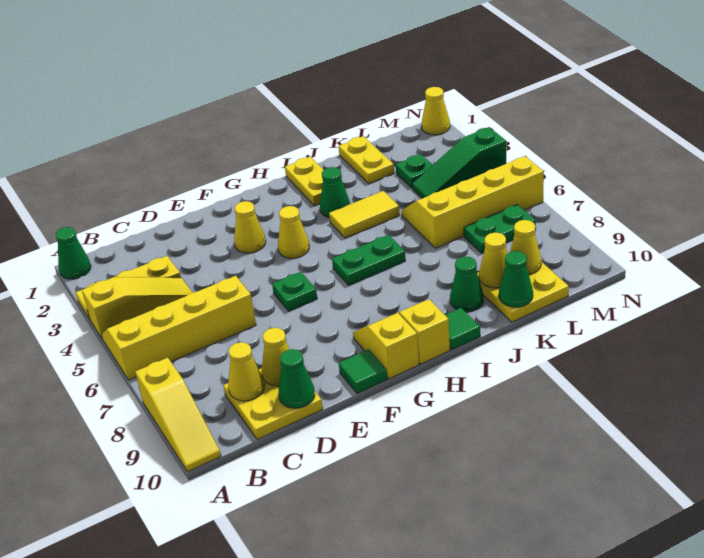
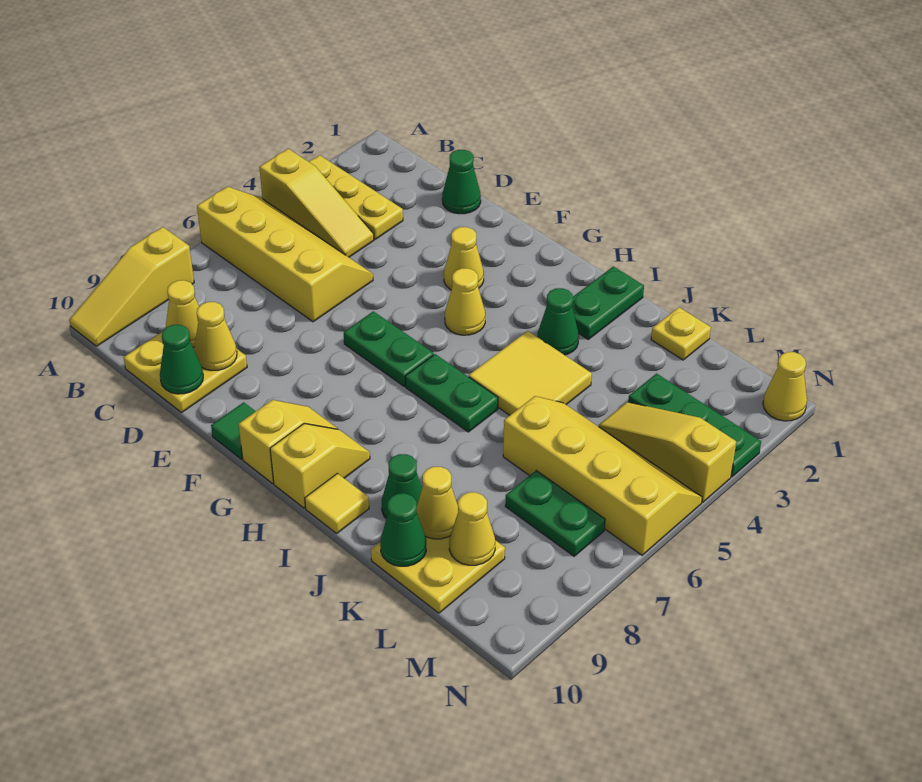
green 1x1 cone [56,227,91,279] -> green 1x1 cone moved to [442,150,481,214]
green 1x1 plate [272,272,317,311] -> green 1x2 plate [344,311,434,386]
yellow 1x2 plate [285,157,323,206] -> green 1x2 plate [573,266,644,339]
yellow 1x2 tile [329,191,400,238] -> yellow 2x2 tile [469,331,592,415]
green 1x1 tile [445,308,480,350] -> yellow 1x1 tile [305,473,369,533]
yellow 1x2 plate [338,136,394,184] -> yellow 1x1 plate [651,307,711,360]
green 1x1 plate [396,154,432,188] -> green 1x3 plate [628,374,761,477]
green 1x3 slope [412,127,506,198] -> yellow 1x3 slope [599,402,736,502]

